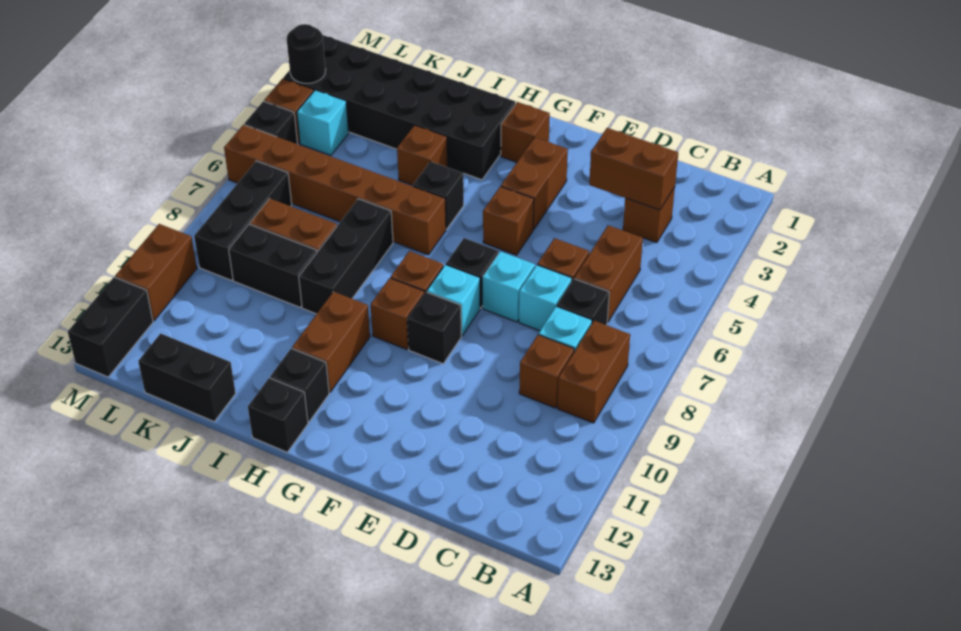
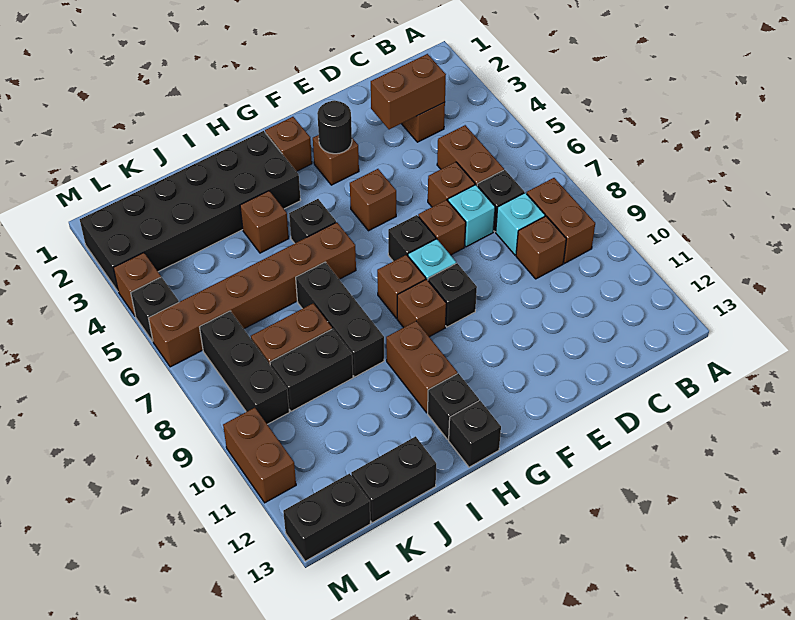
cyan 1x1 brick [483,251,535,322] -> brown 1x1 brick [418,200,466,255]
brown 1x2 brick [501,138,568,230] -> brown 1x1 brick [313,135,359,185]
cyan 1x1 brick [297,90,349,155] -> none
black 1x1 round brick [287,24,326,83] -> black 1x1 round brick moved to [317,101,352,154]
black 1x2 brick [68,277,153,377] -> black 1x2 brick turned to [283,474,370,561]

